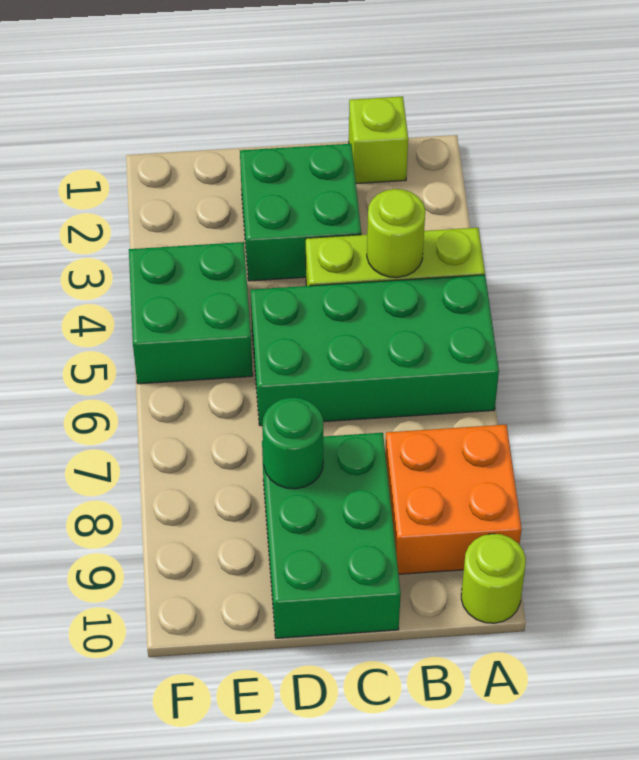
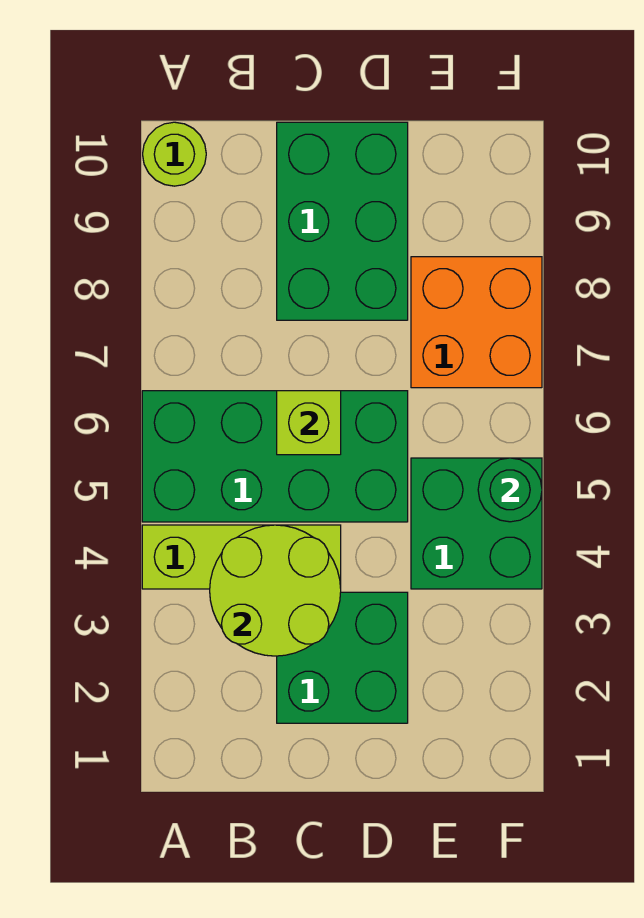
orange 2x2 brick [385,425,522,574] -> orange 2x2 brick moved to [411,257,542,388]
lime 1x1 brick [349,96,408,184] -> lime 1x1 brick moved to [277,391,341,455]
lime 1x1 round brick [367,189,425,278] -> lime 2x2 round brick [210,525,341,656]
green 1x1 round brick [262,397,323,489] -> green 1x1 round brick moved to [478,458,542,522]

